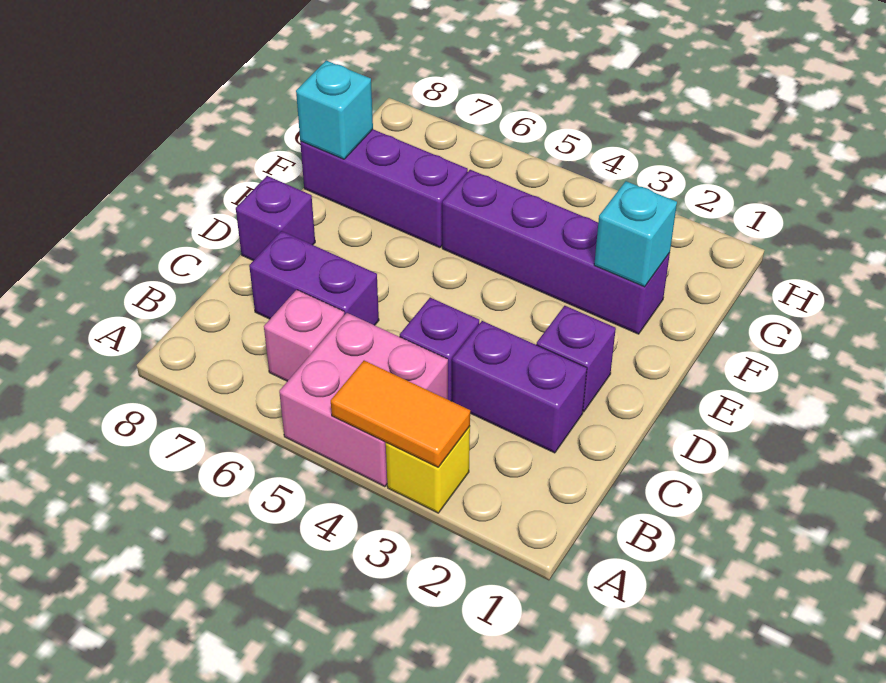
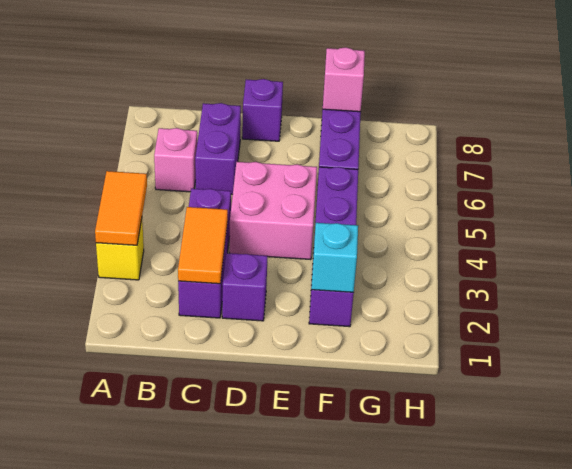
pink 2x2 brick [279,313,448,487] -> pink 2x2 brick moved to [230,162,317,260]
none -> orange 1x2 tile [178,207,228,284]
cyan 1x1 brick [296,61,373,159] -> pink 1x1 brick [323,47,365,112]

